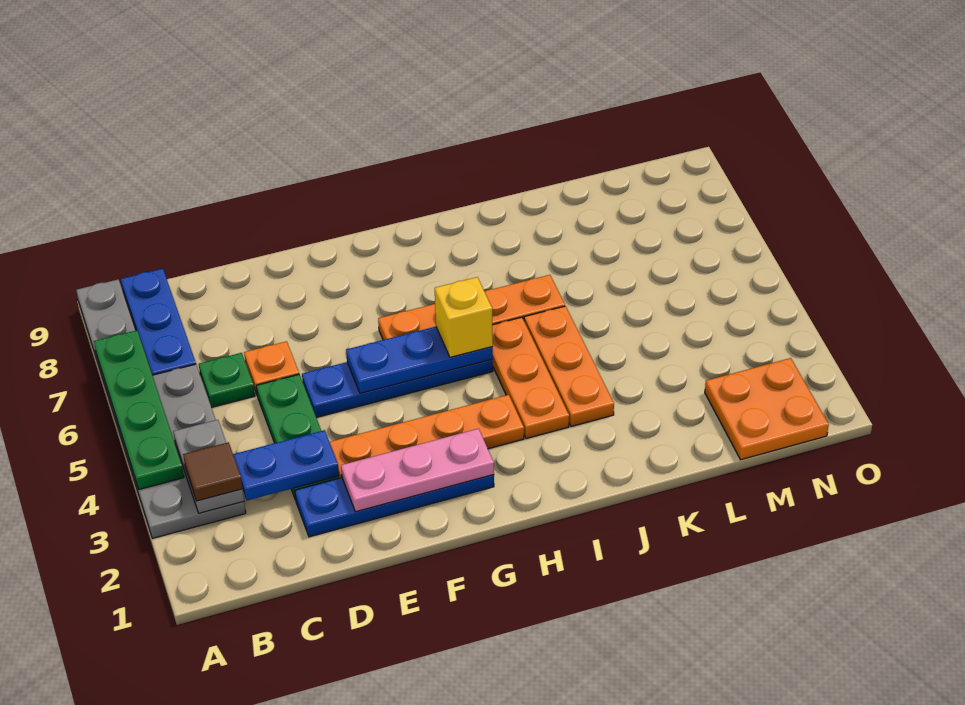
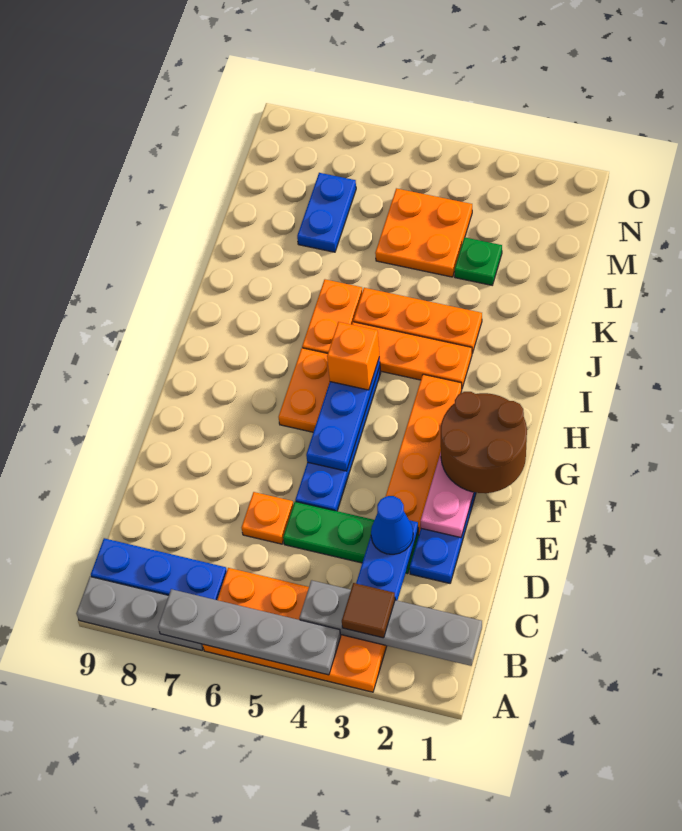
grey 2x4 plate [107,364,246,538] -> orange 2x4 plate [203,568,387,692]
green 1x4 plate [94,330,184,489] -> grey 1x4 plate [158,589,341,675]
grey 1x2 plate [173,420,244,513] -> grey 1x4 plate [299,580,482,666]
green 1x1 plate [199,353,255,407] -> green 1x1 plate moved to [455,237,502,285]
none -> blue 1x1 cone [371,496,413,554]
none -> brown 2x2 round brick [441,392,527,493]
yellow 1x1 brick [435,277,493,357] -> orange 1x1 brick [327,322,379,390]
none -> blue 1x2 plate [297,173,356,252]
orange 2x2 plate [705,358,829,460] -> orange 2x2 plate moved to [375,188,472,277]

